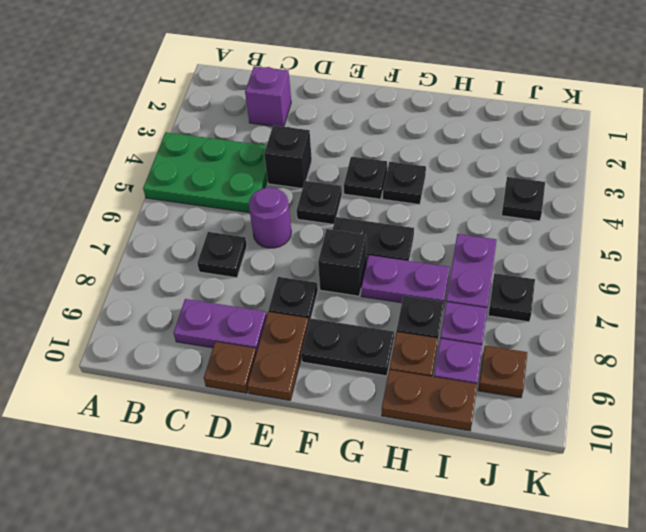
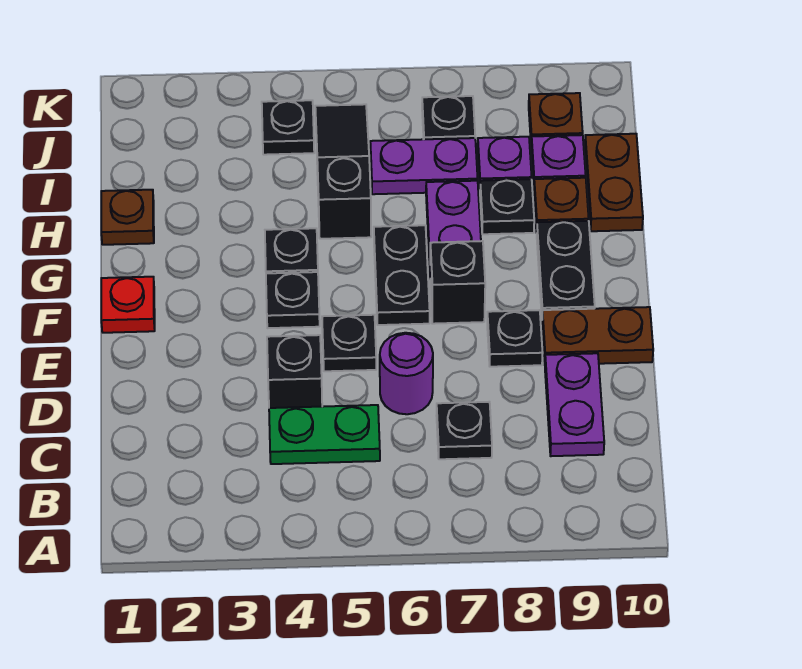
green 2x3 plate [143,132,268,213] -> green 1x2 plate [269,405,380,464]
purple 1x1 brick [245,66,291,127] -> none
brown 1x1 plate [204,342,256,393] -> brown 1x1 plate moved to [101,190,154,245]
none -> red 1x1 plate [101,277,155,333]
none -> black 1x3 slope [315,104,371,239]

